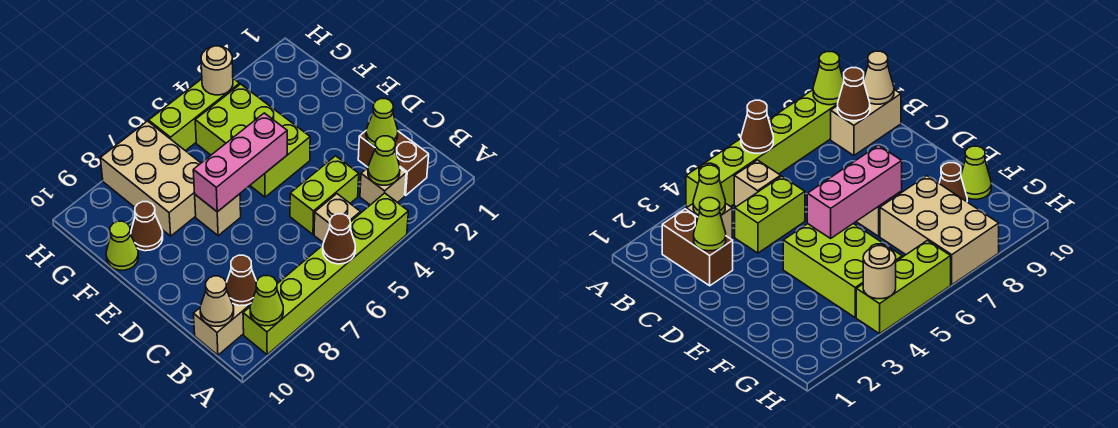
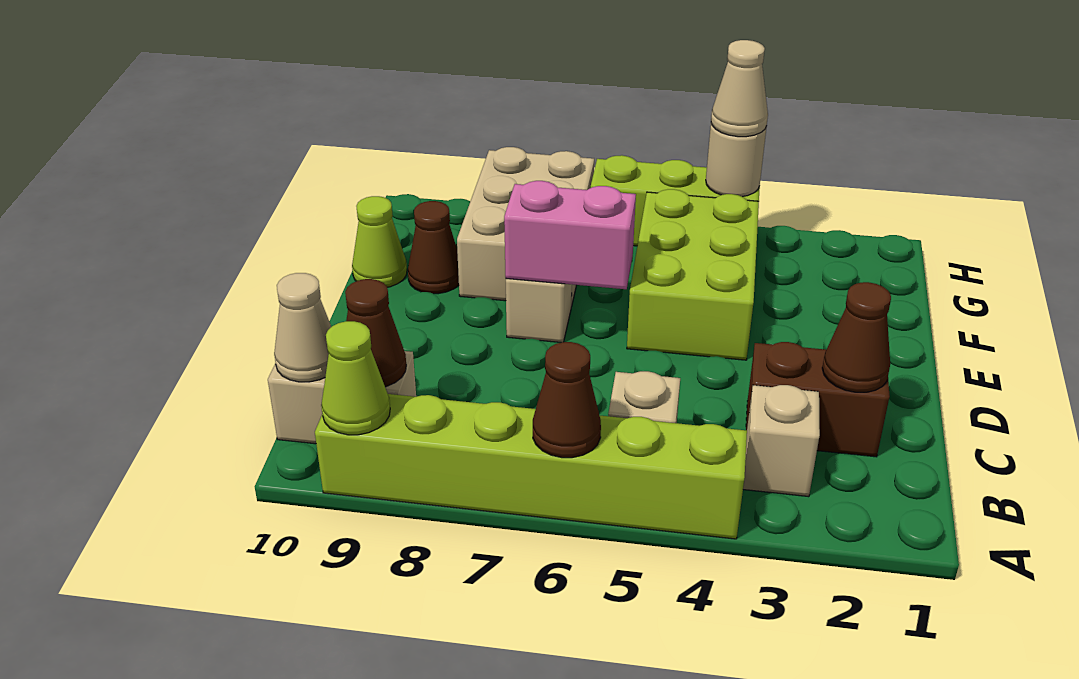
brown 1x2 brick [358,131,429,195] -> brown 1x2 brick turned to [746,342,889,457]
lime 1x1 cone [368,136,400,185] -> none
lime 1x1 cone [366,99,398,146] -> brown 1x1 cone [822,282,891,392]
lime 1x2 brick [290,156,359,234] -> none
pink 1x3 brick [193,113,287,212] -> pink 1x2 brick [504,181,636,289]
none -> tan 1x1 cone [711,40,768,137]

